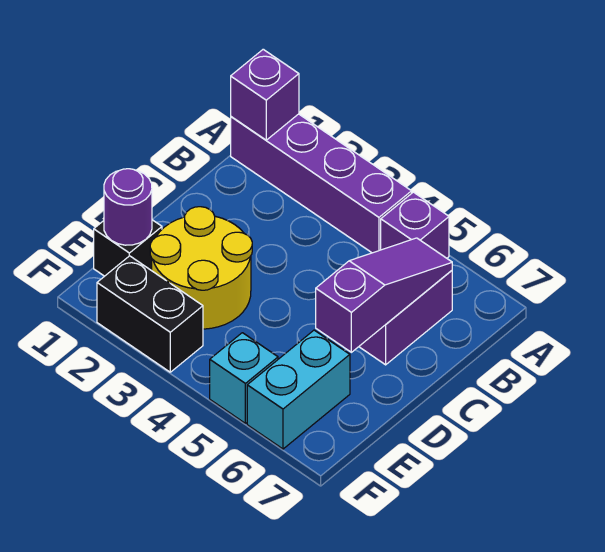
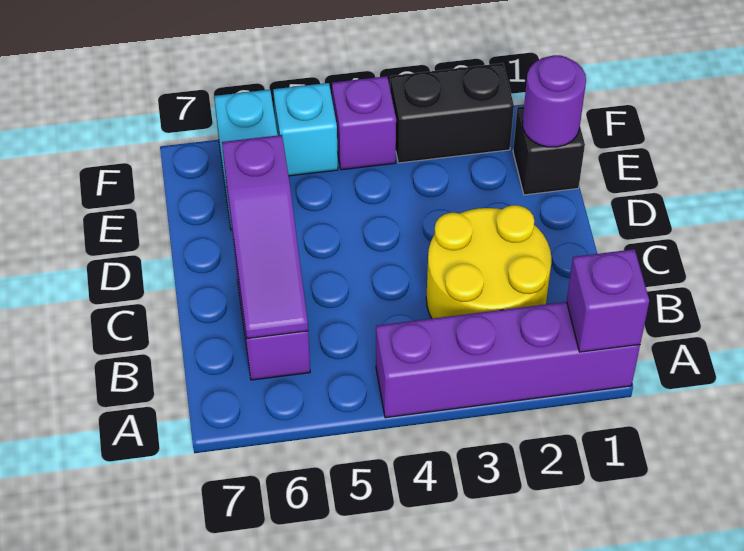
purple 1x1 brick [381,192,449,258] -> purple 1x1 brick moved to [332,76,396,170]
yellow 2x2 round brick [150,207,252,329] -> yellow 2x2 round brick moved to [426,205,551,319]

